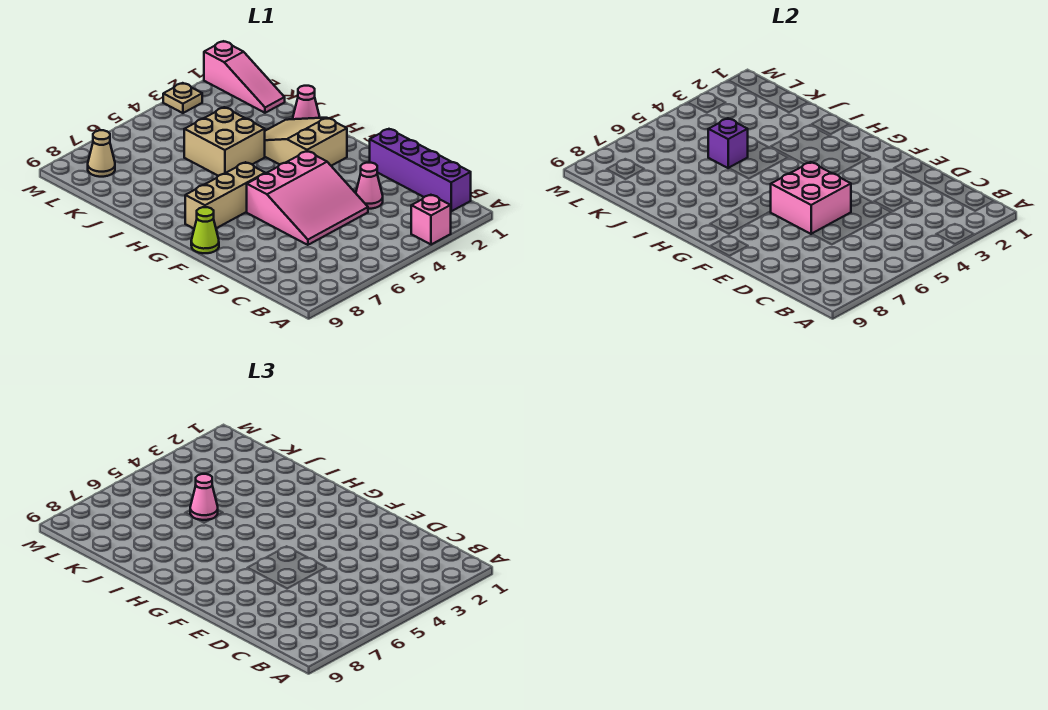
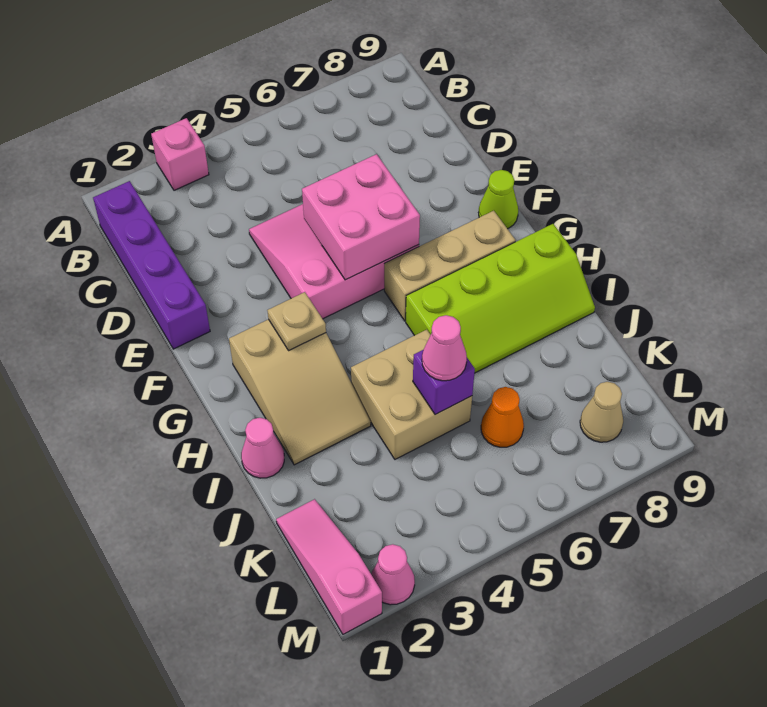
pink 1x1 cone [356,163,383,209] -> pink 1x1 cone moved to [371,544,415,605]
none -> lime 2x4 slope [406,224,595,373]
none -> orange 1x1 cone [481,387,524,447]
tan 1x1 plate [163,83,202,113] -> tan 1x1 plate moved to [267,292,326,351]

